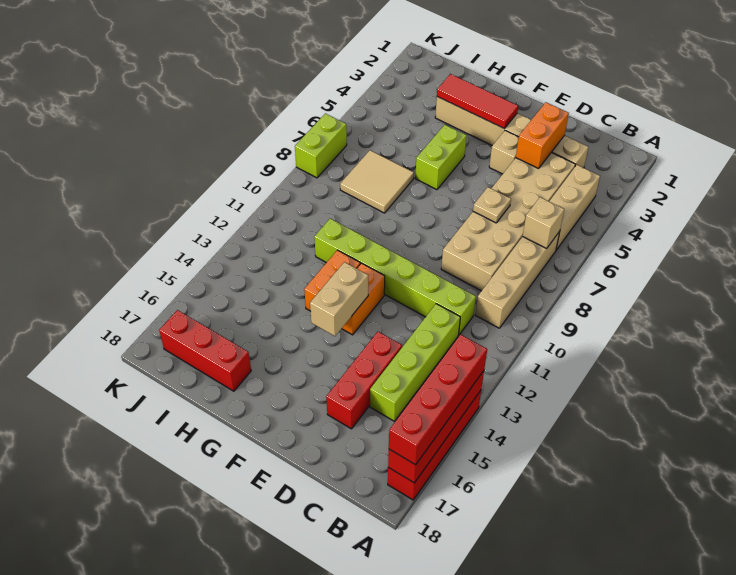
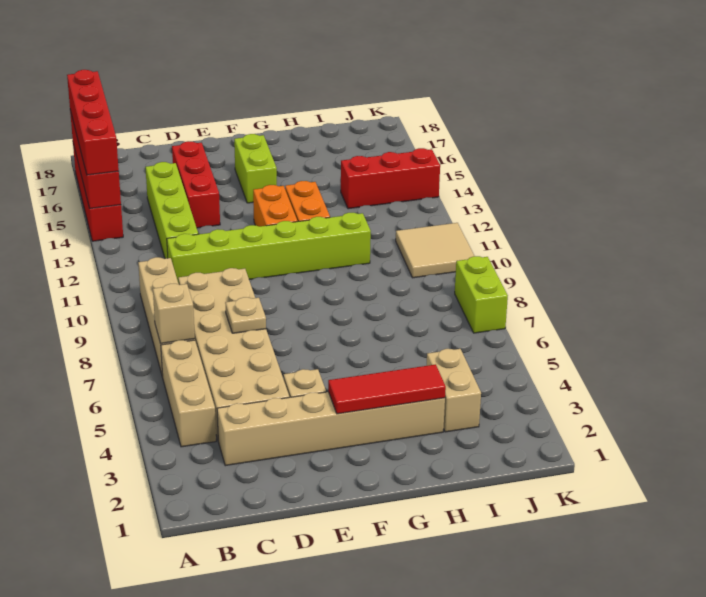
orange 1x2 brick [516,102,569,169] -> none
tan 1x2 brick [310,262,368,336] -> tan 1x2 brick moved to [427,349,481,432]
lime 1x2 brick [415,125,467,190] -> lime 1x2 brick moved to [234,134,277,203]
tan 2x2 tile [340,150,414,213] -> tan 2x2 tile moved to [396,223,474,278]
red 1x3 brick [159,310,251,391] -> red 1x3 brick moved to [341,148,440,209]

